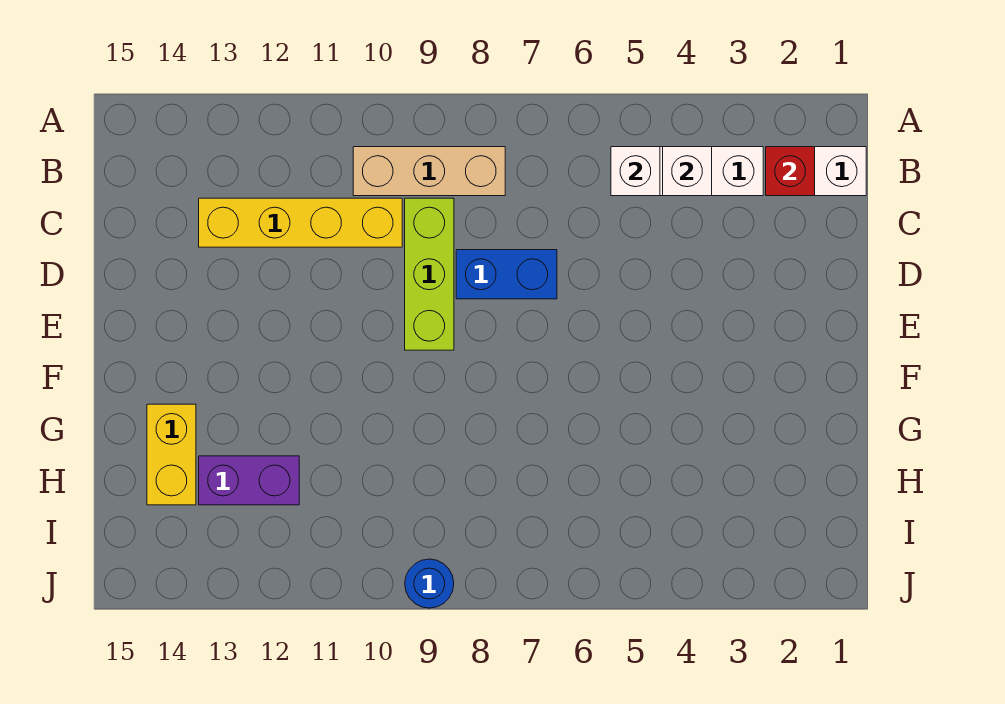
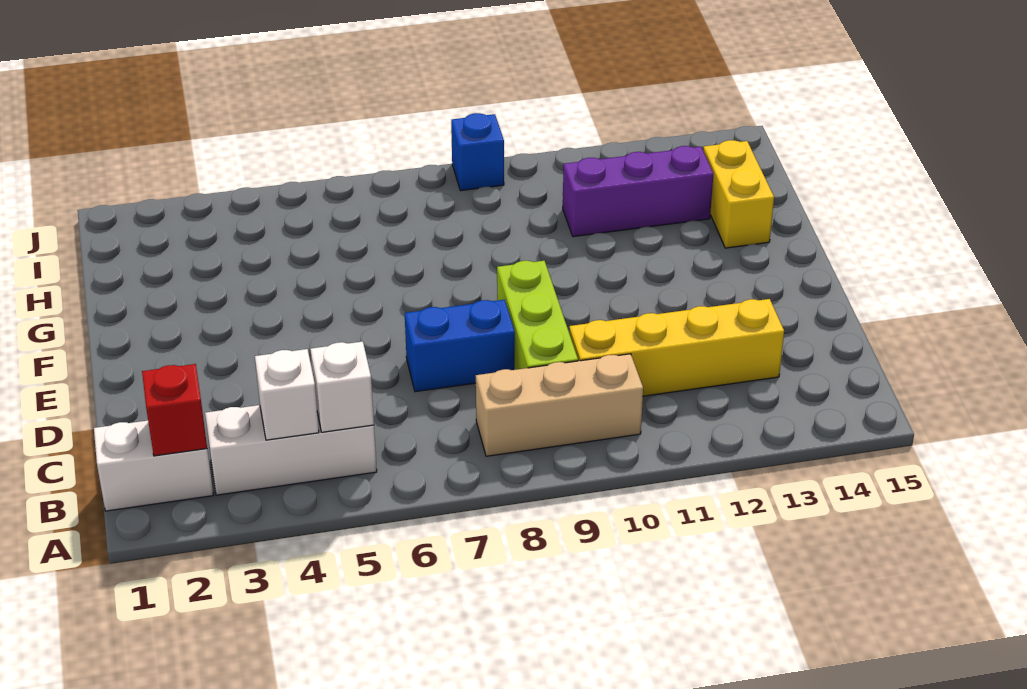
purple 1x2 brick [199,456,299,505] -> purple 1x3 brick [563,146,713,237]
blue 1x1 round brick [405,559,454,608] -> blue 1x1 brick [451,113,504,191]

